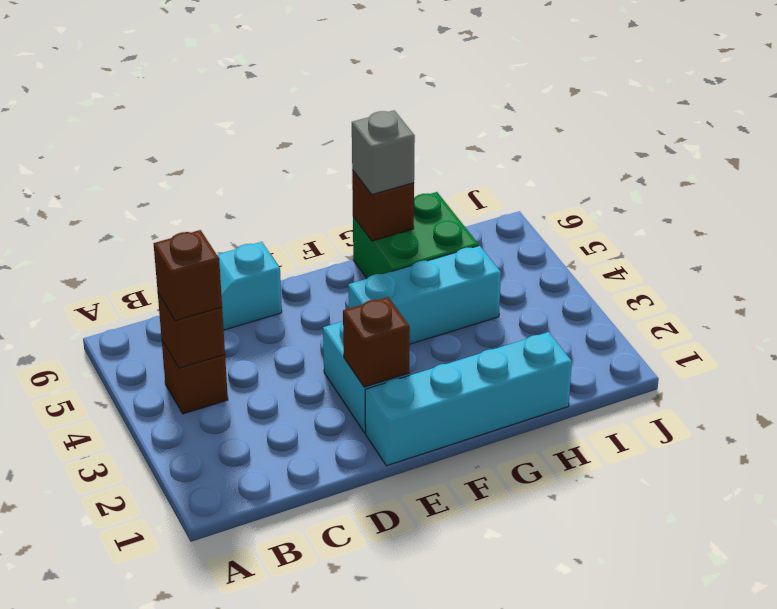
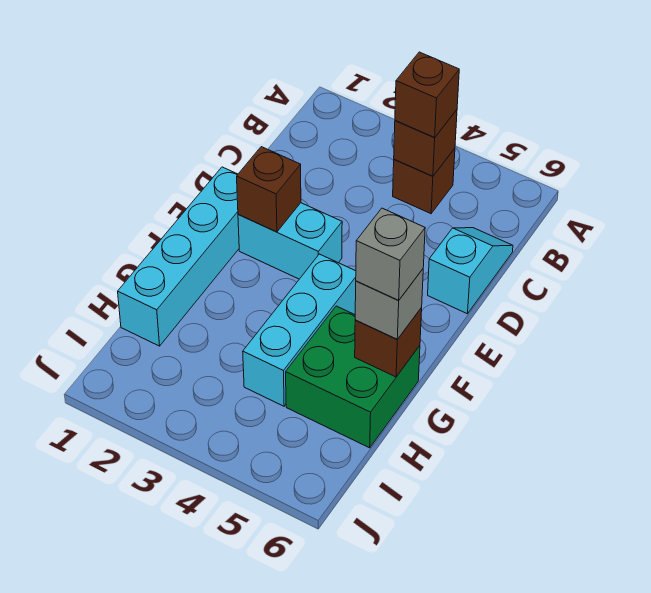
none -> grey 1x1 brick [356,208,425,300]

